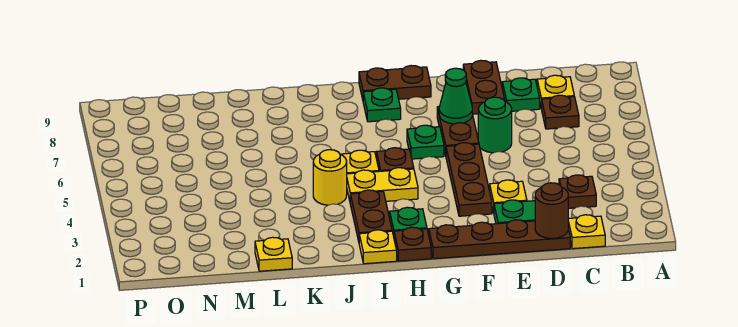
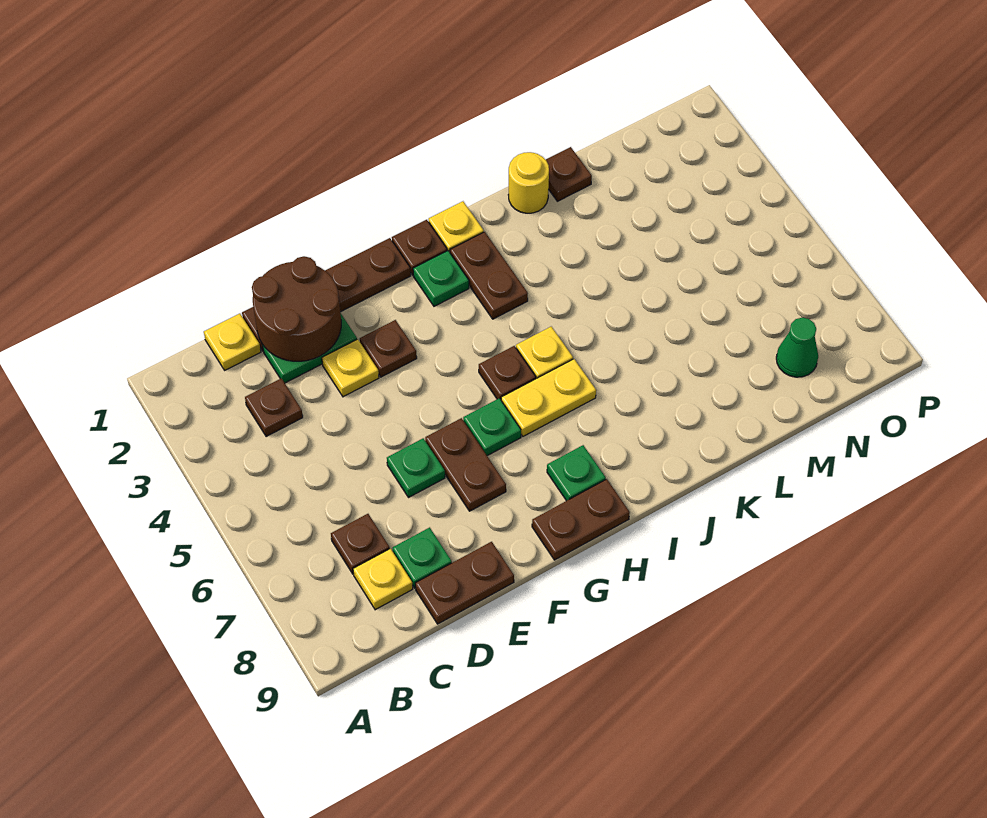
brown 1x1 round brick [535,183,568,238] -> brown 2x2 round brick [252,256,341,361]
green 1x1 round brick [478,97,512,153] -> green 1x1 plate [387,438,445,498]
brown 1x2 plate [463,60,505,114] -> brown 1x2 plate turned to [415,542,514,624]
brown 1x3 plate [446,143,492,216] -> brown 1x1 plate [360,320,417,377]
green 1x1 cone [439,68,472,124] -> green 1x1 cone moved to [776,318,818,377]
yellow 1x2 plate [347,168,418,201] -> yellow 1x2 plate moved to [501,359,596,436]
yellow 1x1 round brick [313,150,347,205] -> yellow 1x1 round brick moved to [508,152,549,213]
yellow 1x1 plate [255,237,292,271] -> brown 1x1 plate [546,147,592,201]

